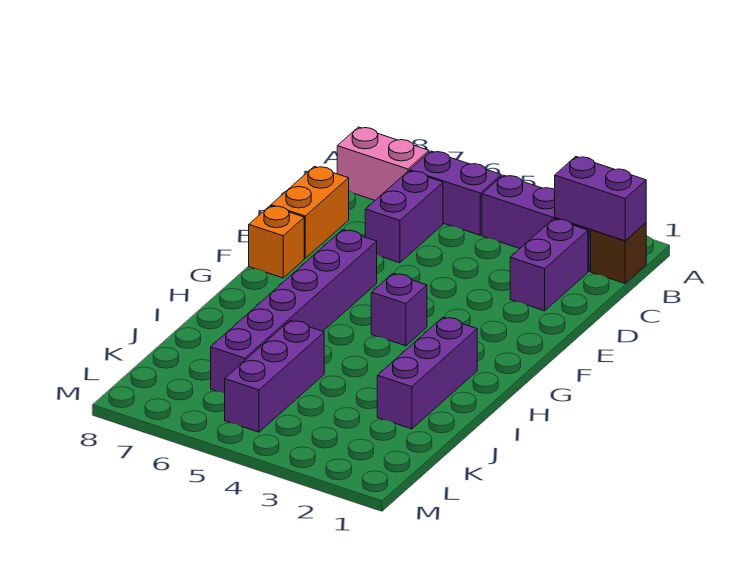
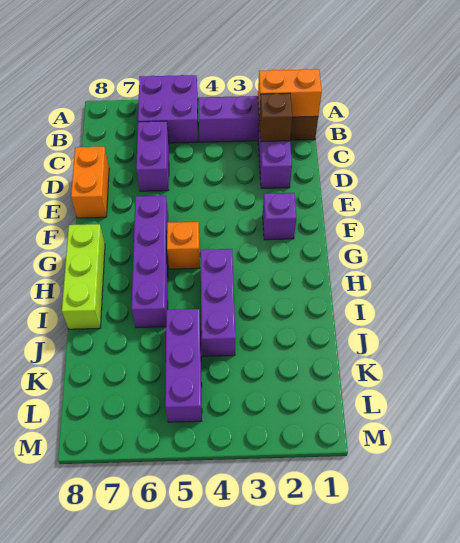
purple 1x2 brick [555,157,646,241] -> orange 1x2 brick [258,69,322,117]
purple 1x2 brick [410,151,501,235] -> purple 2x2 brick [138,75,198,143]
pink 1x2 brick [337,127,429,200] -> none
none -> brown 1x1 brick [259,93,292,142]
purple 1x6 brick [211,230,377,393] -> purple 1x4 brick [132,196,168,328]
orange 1x1 brick [249,206,304,278] -> orange 1x1 brick moved to [167,222,200,269]
purple 1x1 brick [371,274,427,346] -> purple 1x1 brick moved to [263,193,296,240]
none -> lime 1x3 brick [62,224,105,329]
purple 1x3 brick [377,317,477,429] -> purple 1x3 brick moved to [200,249,235,356]

